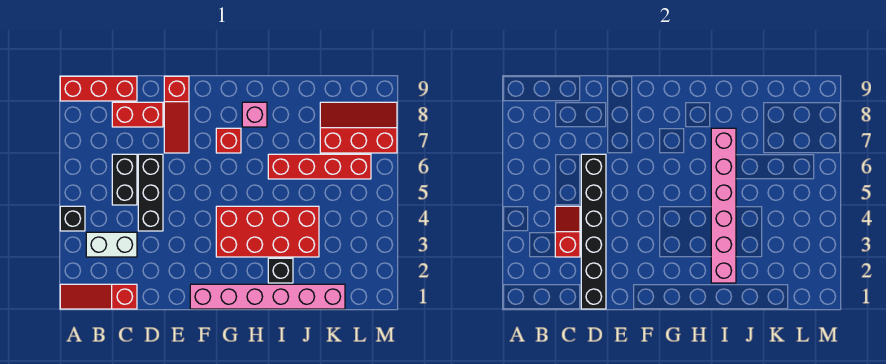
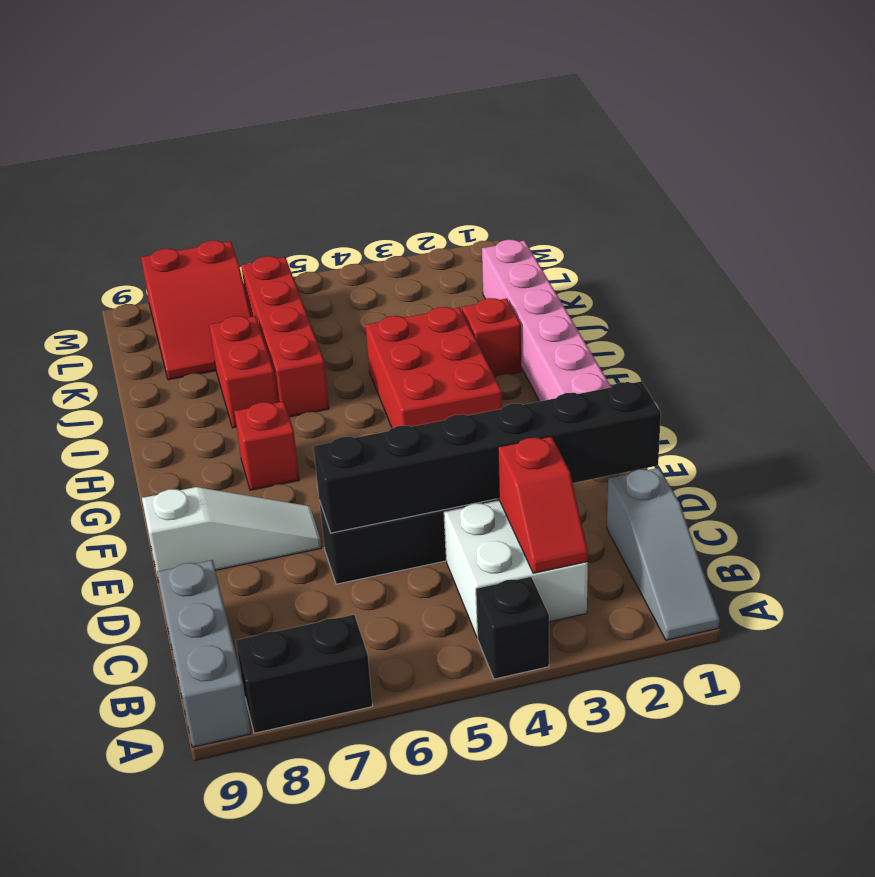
red 1x3 slope [60,284,137,309] -> grey 1x3 slope [607,468,720,640]
red 1x3 brick [60,76,137,101] -> grey 1x3 brick [157,560,251,747]
white 1x2 brick [86,232,137,257] -> white 2x2 brick [444,501,588,638]
red 1x2 slope [555,206,580,257] -> red 1x2 slope turned to [498,436,588,573]
black 1x2 brick [112,154,137,205] -> black 1x2 brick moved to [236,615,372,733]
red 1x2 brick [112,102,163,127] -> red 1x2 brick moved to [209,316,278,428]
red 1x3 slope [164,76,189,153] -> white 1x3 slope [142,487,321,582]
red 2x4 brick [216,206,319,257] -> red 2x3 brick [366,307,502,428]
pink 1x1 brick [242,102,267,127] -> none
black 1x1 brick [268,258,293,283] -> red 1x1 brick [462,298,521,377]
pink 1x6 brick [711,128,736,283] -> none
red 2x3 slope [320,102,397,153] -> red 2x3 slope turned to [141,241,251,380]

